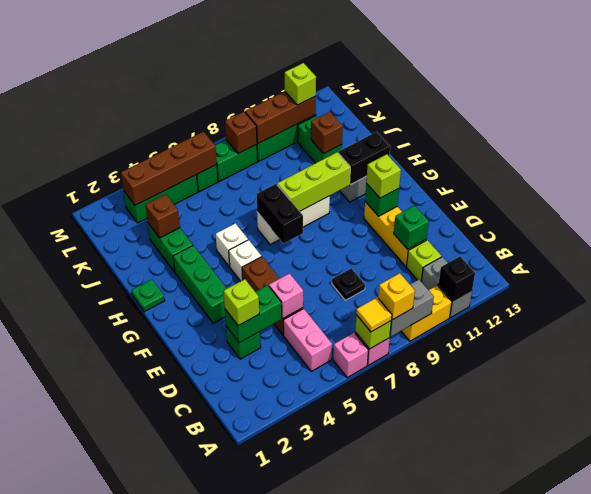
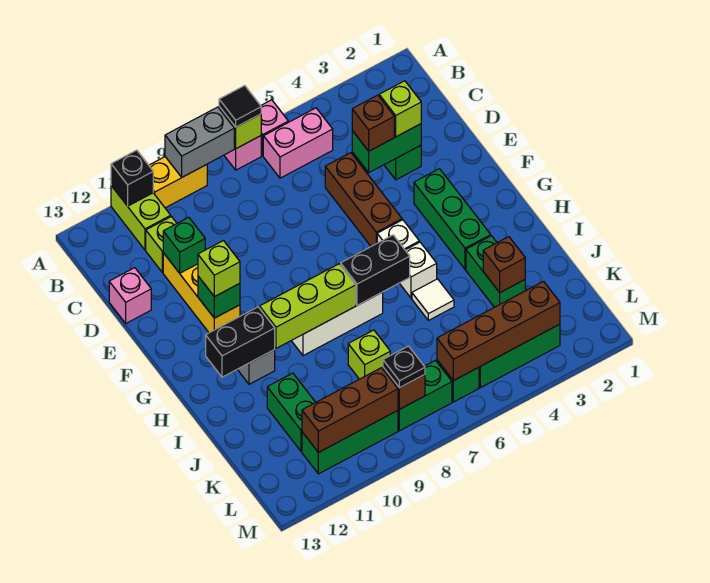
yellow 1x1 tile [356,298,392,332] -> black 1x1 tile [219,86,261,127]
yellow 1x1 brick [378,273,415,320] -> none
grey 1x2 brick [421,257,472,318] -> lime 1x2 brick [111,186,171,250]
pink 1x2 brick [283,309,332,371] -> pink 1x2 brick turned to [263,108,333,178]
pink 1x1 brick [269,273,303,318] -> pink 1x1 brick moved to [109,268,151,323]
black 1x1 plate [332,268,365,300] -> black 1x1 plate moved to [383,346,425,388]
black 1x2 brick [256,184,303,244] -> black 1x2 brick turned to [341,235,410,305]
green 1x1 plate [132,279,165,312] -> none
none -> white 1x1 tile [412,279,454,320]
brown 1x1 brick [311,112,343,154] -> brown 1x1 brick moved to [352,95,394,151]
lime 1x1 brick [285,63,316,105] -> lime 1x1 brick moved to [348,330,390,379]

